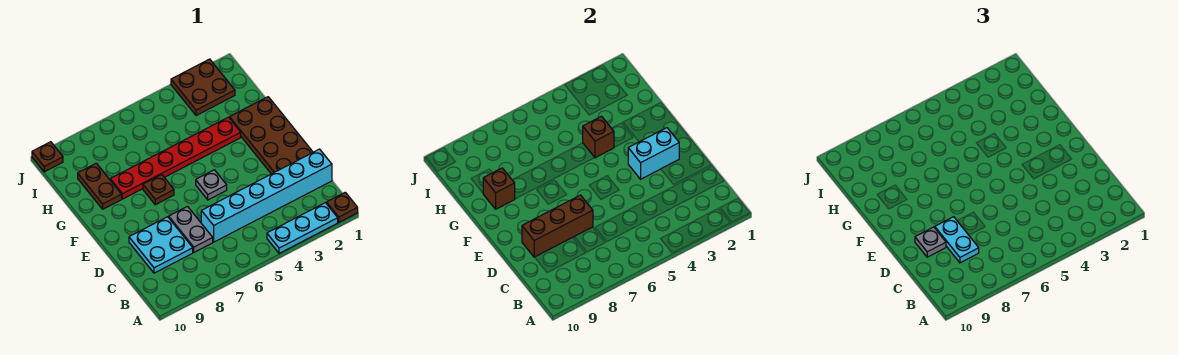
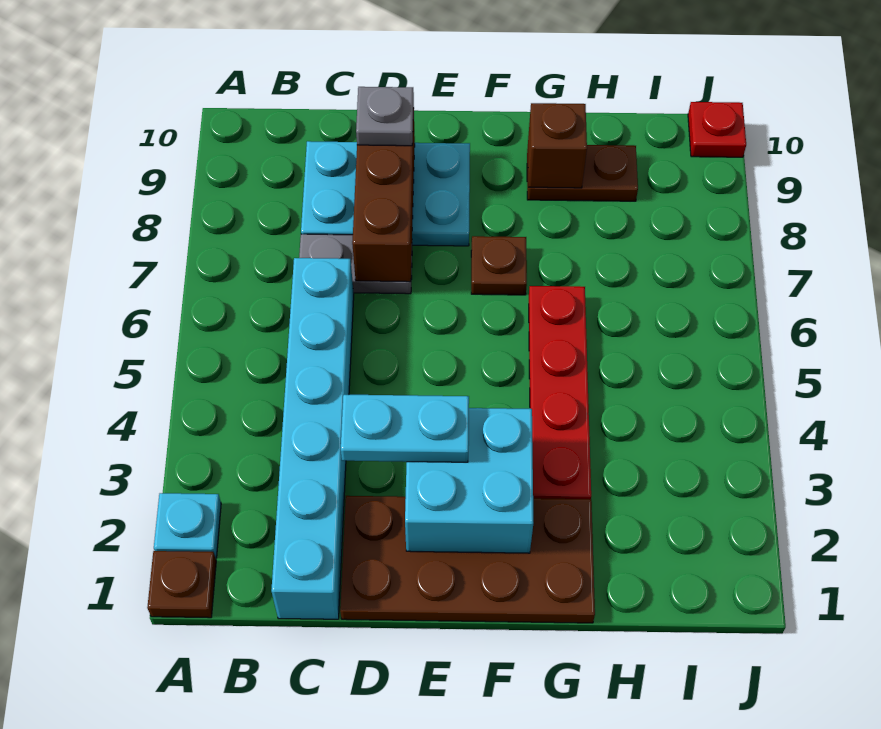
cyan 1x3 plate [267,203,338,253] -> cyan 1x1 plate [154,493,221,558]
cyan 2x2 plate [129,217,193,273] -> cyan 2x3 plate [301,141,470,246]
cyan 1x2 plate [935,217,979,263] -> cyan 1x2 plate moved to [341,395,469,462]
cyan 1x2 brick [628,128,679,179] -> cyan 2x2 brick [405,408,534,553]
grey 1x1 plate [196,170,227,200] -> none
red 1x6 plate [110,117,241,199] -> red 1x4 plate [529,286,591,499]
brown 1x1 brick [583,116,614,158] -> none
brown 2x2 plate [171,59,235,116] -> none
brown 1x1 plate [32,142,63,172] -> red 1x1 plate [688,102,746,157]

